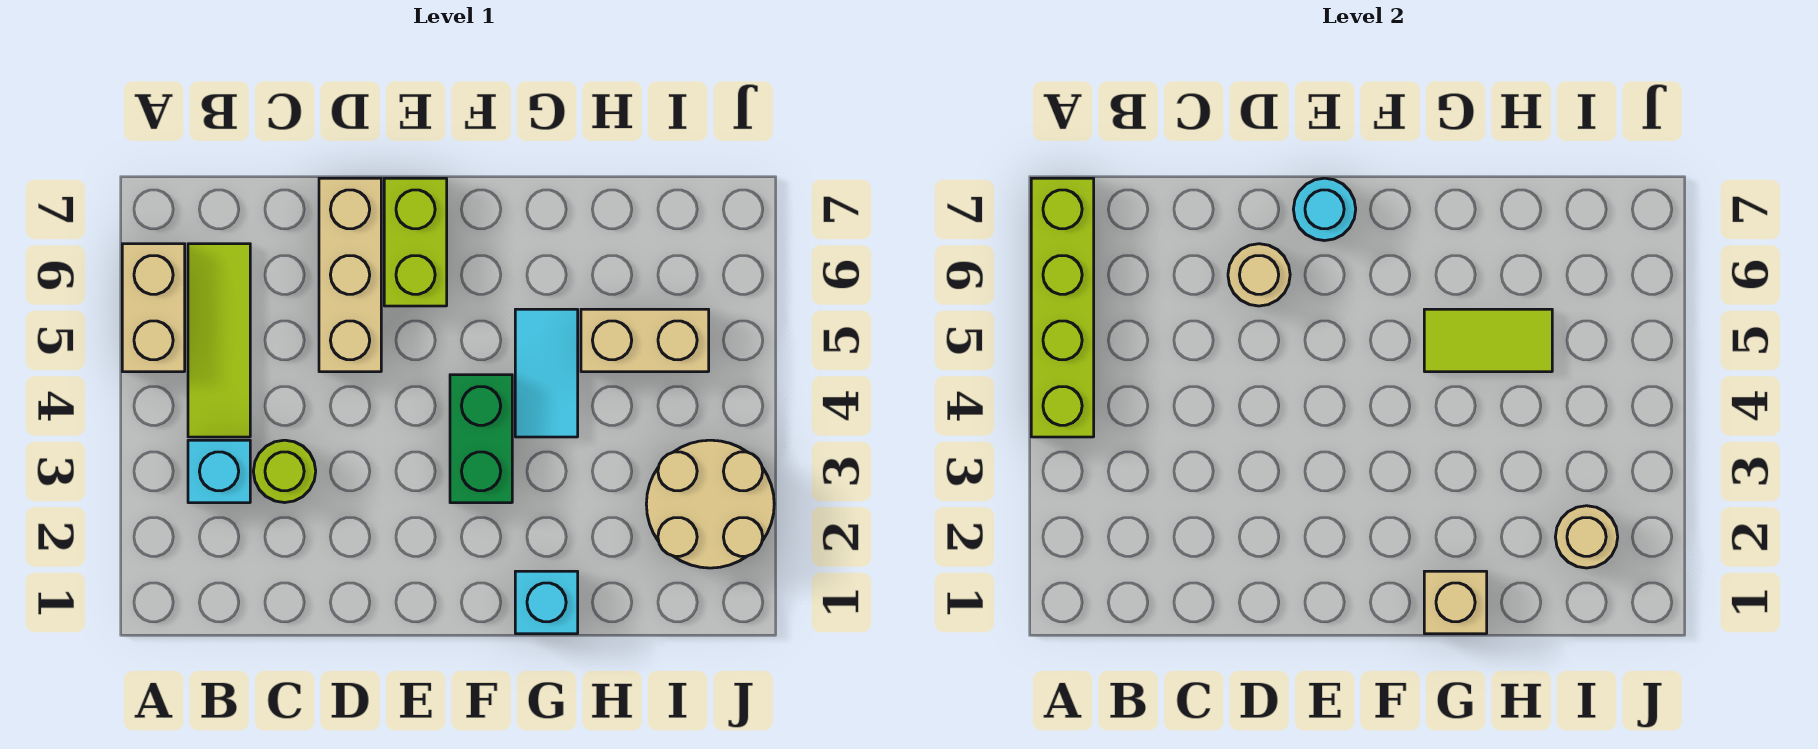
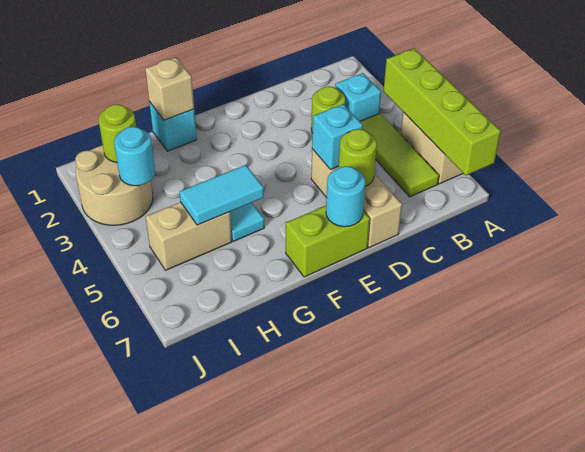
none -> cyan 1x1 brick [312,104,363,170]
tan 1x1 round brick [1228,244,1290,306] -> lime 1x1 round brick [339,129,377,187]
lime 1x2 brick [384,178,447,306] -> lime 1x2 brick turned to [286,206,370,277]
green 1x2 brick [450,375,512,503] -> none
lime 1x2 tile [1424,309,1552,372] -> cyan 1x2 tile [180,165,264,225]
tan 1x1 round brick [1555,506,1618,568] -> lime 1x1 round brick [99,104,136,162]
none -> cyan 1x1 round brick [114,127,155,186]

